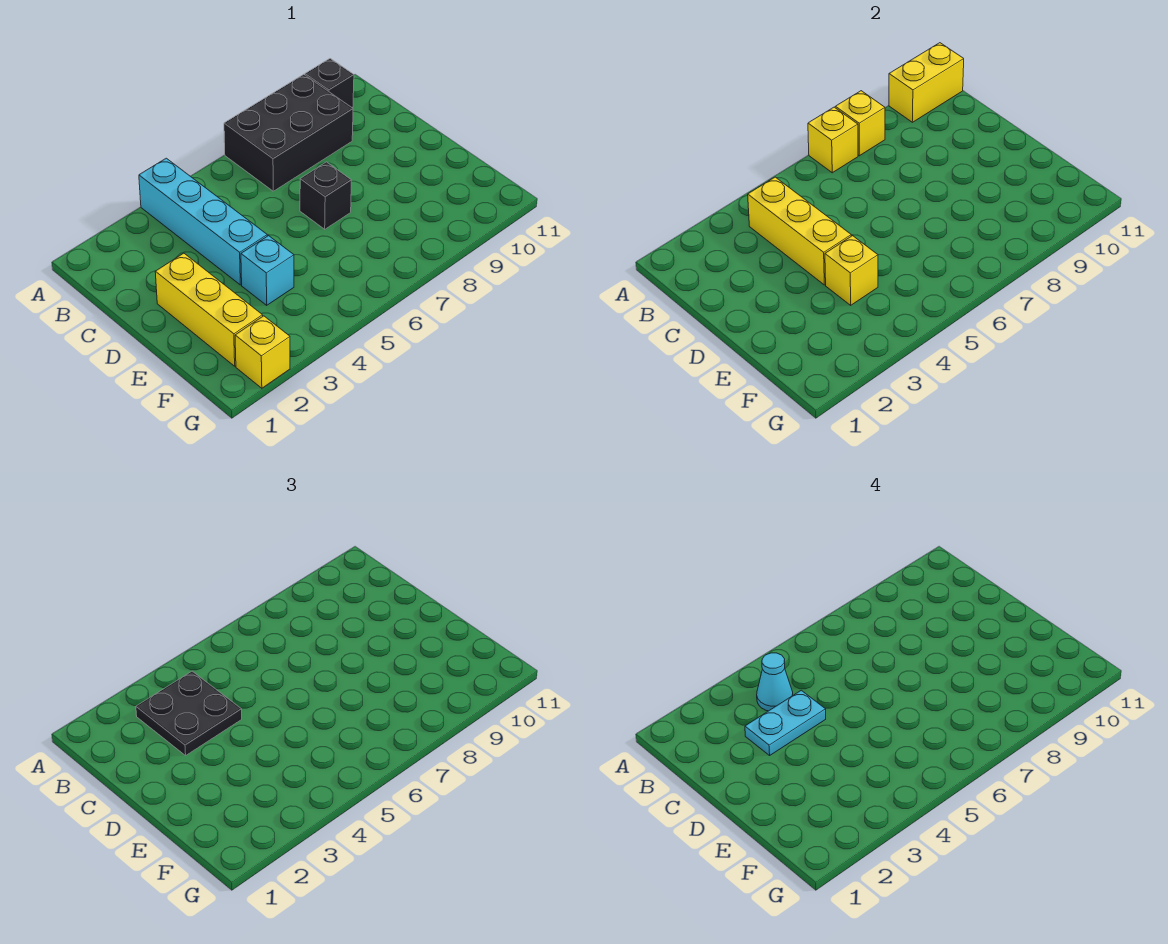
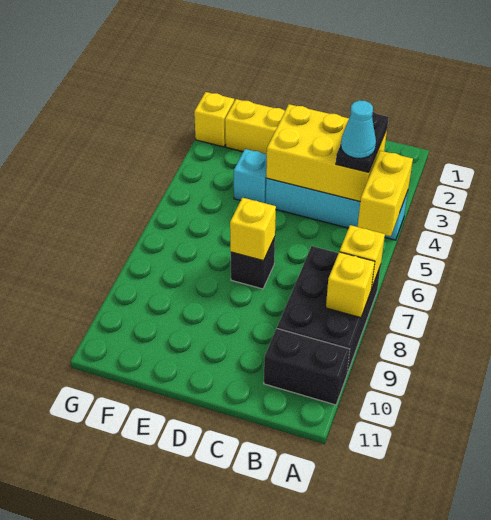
black 1x1 brick [305,59,354,107] -> black 1x2 brick [264,329,350,405]
yellow 1x2 brick [889,43,964,122] -> yellow 1x2 brick moved to [358,151,413,236]
black 2x2 plate [136,671,242,755] -> black 1x2 plate [336,112,389,172]
yellow 1x3 brick [748,177,851,285] -> yellow 2x3 brick [266,104,387,201]
cyan 1x2 plate [745,690,826,755] -> none
yellow 1x1 brick [825,236,878,305] -> yellow 1x1 brick moved to [230,198,276,261]

